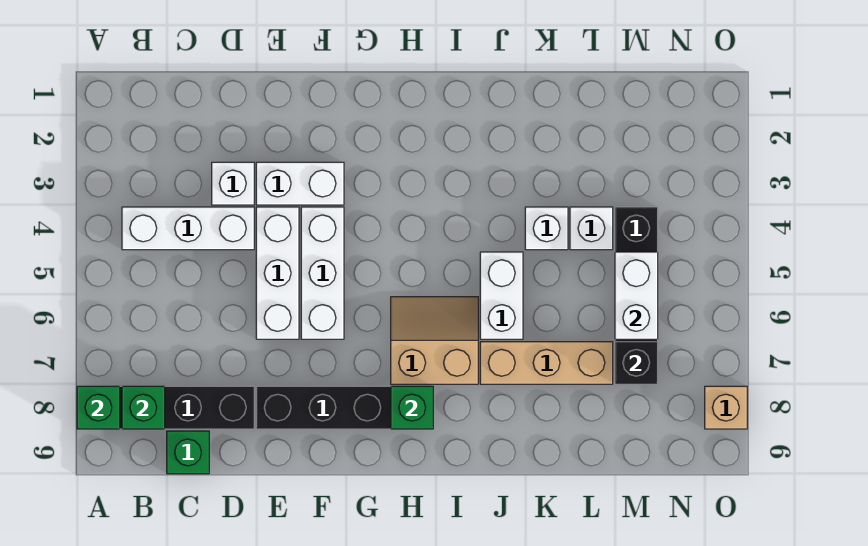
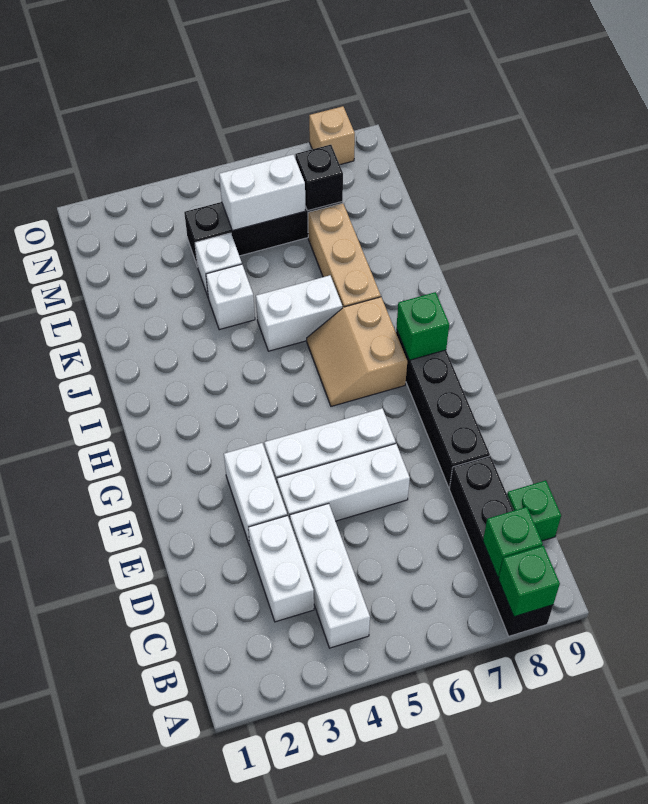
white 1x1 brick [212,162,254,205] -> white 1x2 brick [248,516,314,622]

